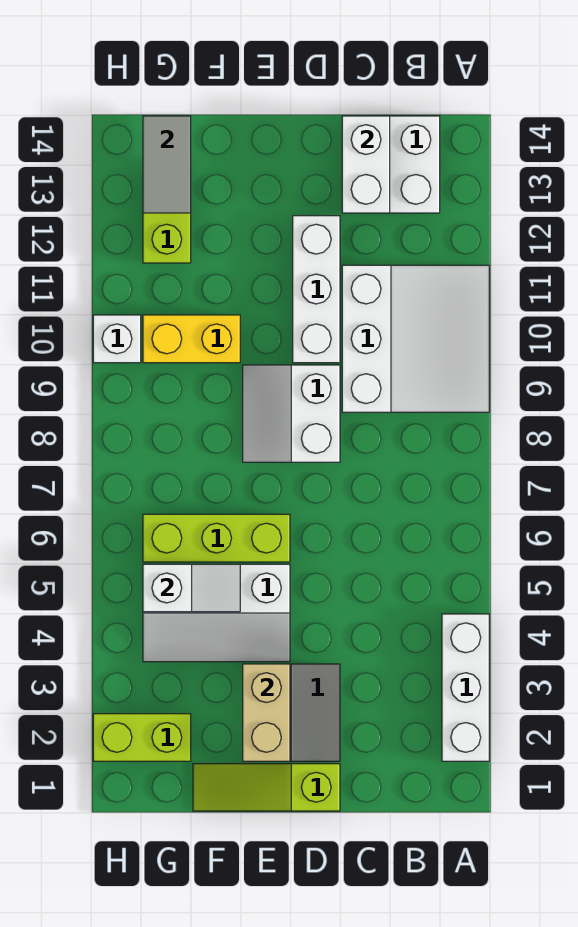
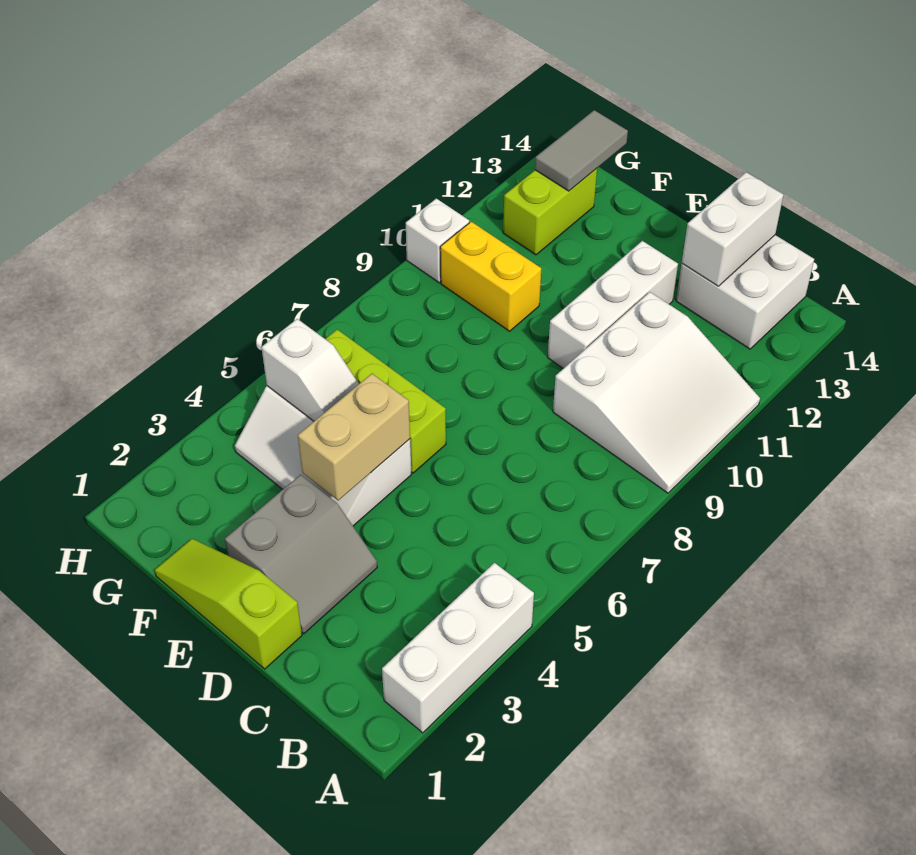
white 2x2 slope [243,365,340,462] -> none
tan 1x2 brick [243,664,290,761] -> tan 1x2 brick moved to [298,374,410,500]
lime 1x2 brick [93,714,191,761] -> none

